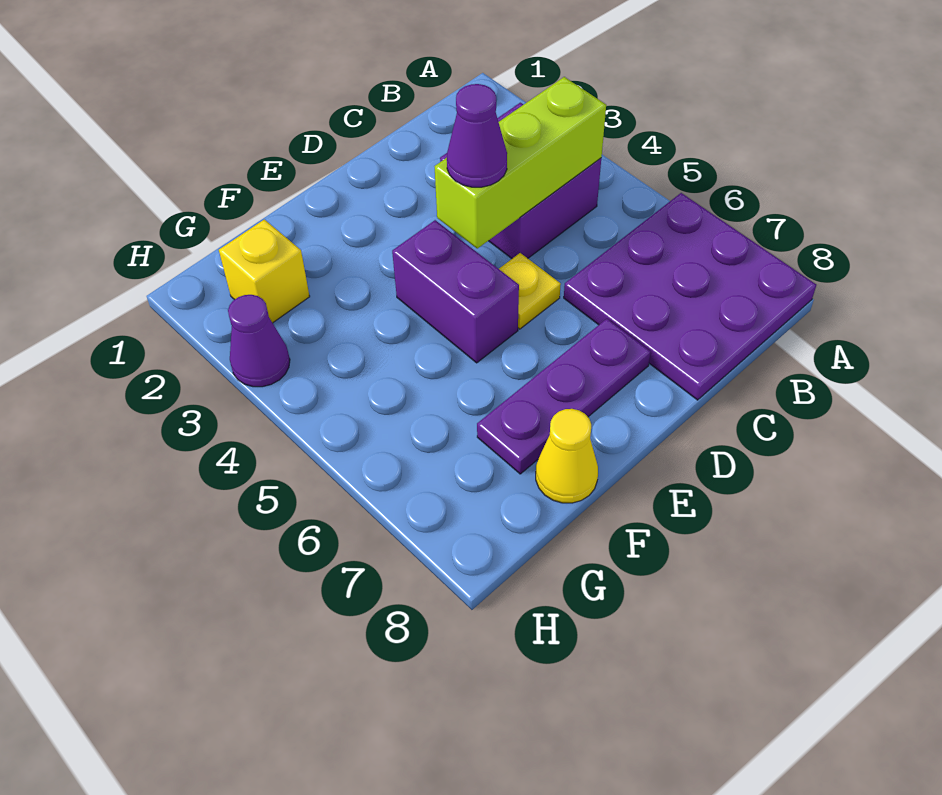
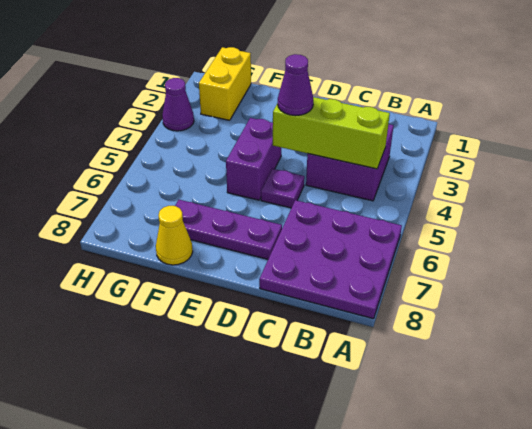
yellow 1x1 plate [499,253,561,329] -> purple 1x1 plate [261,169,304,208]
yellow 1x1 brick [219,219,310,323] -> yellow 1x2 brick [199,47,251,120]

